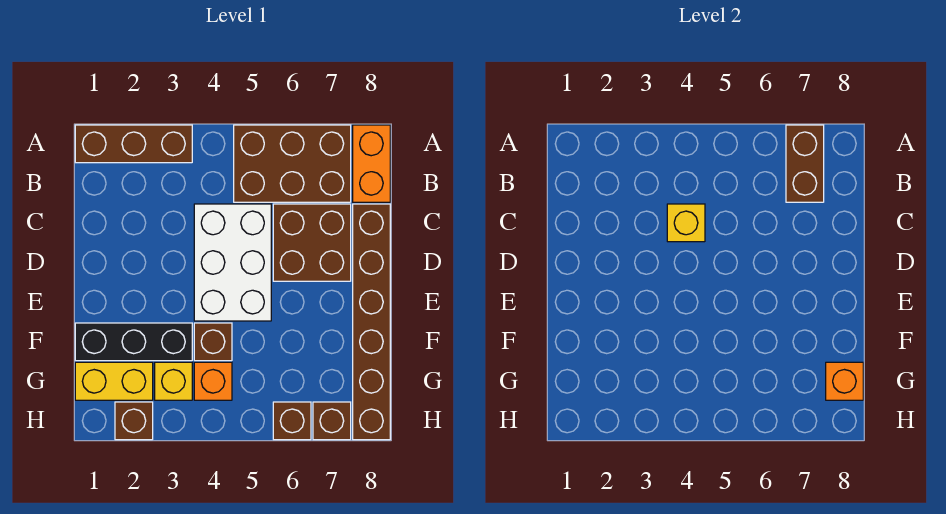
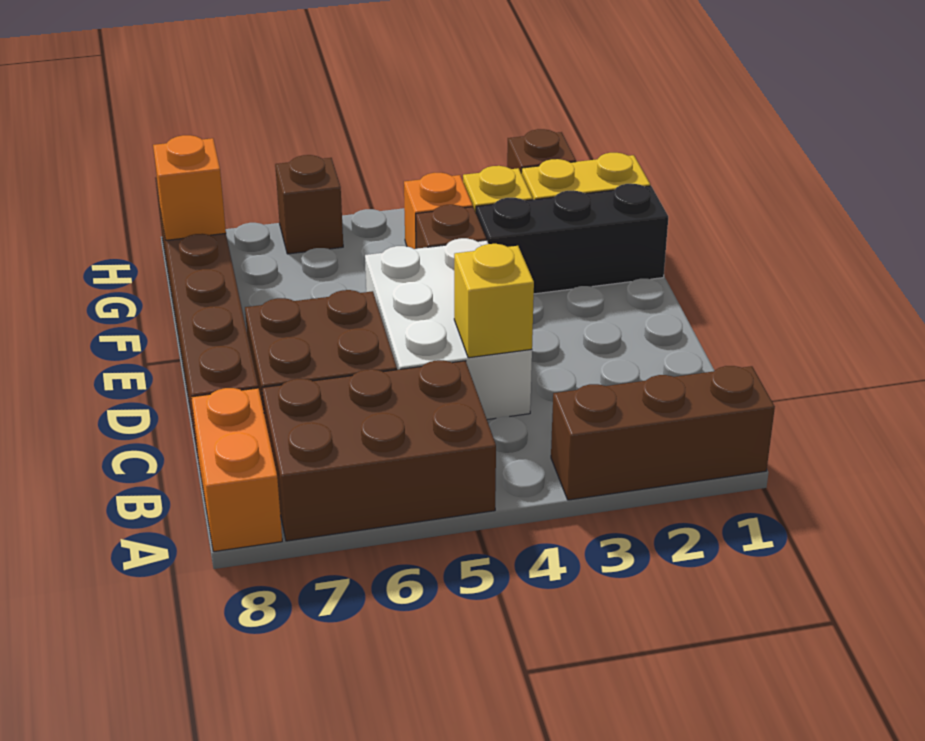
brown 1x2 brick [786,125,824,202] -> none
brown 1x1 brick [313,402,351,440] -> none

